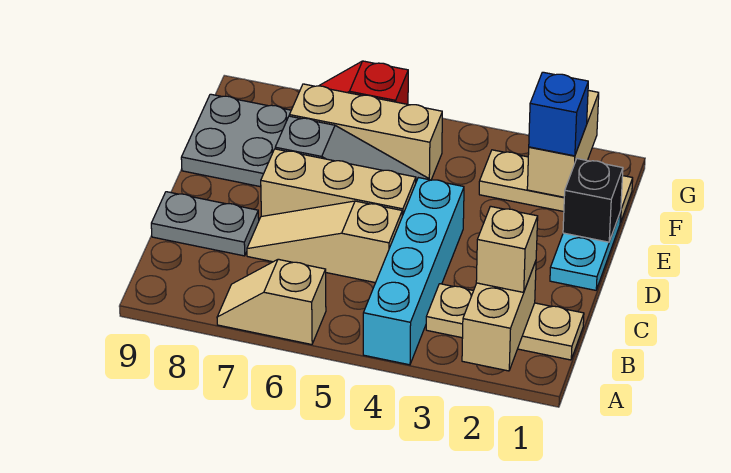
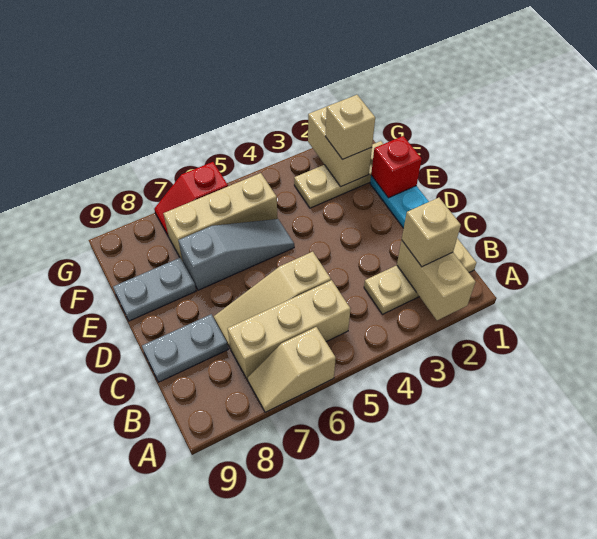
cyan 1x4 brick [363,178,464,365] -> none
tan 1x3 brick [261,149,416,216] -> tan 1x3 brick moved to [228,280,350,380]
black 1x1 brick [563,159,623,242] -> red 1x1 brick [371,136,422,198]
grey 2x2 plate [181,94,291,187] -> grey 1x2 plate [113,258,196,321]
blue 1x1 brick [529,72,588,156] -> tan 1x1 brick [325,95,375,160]

